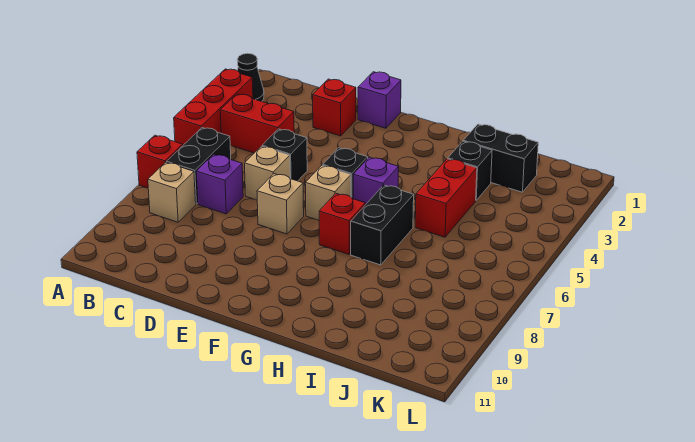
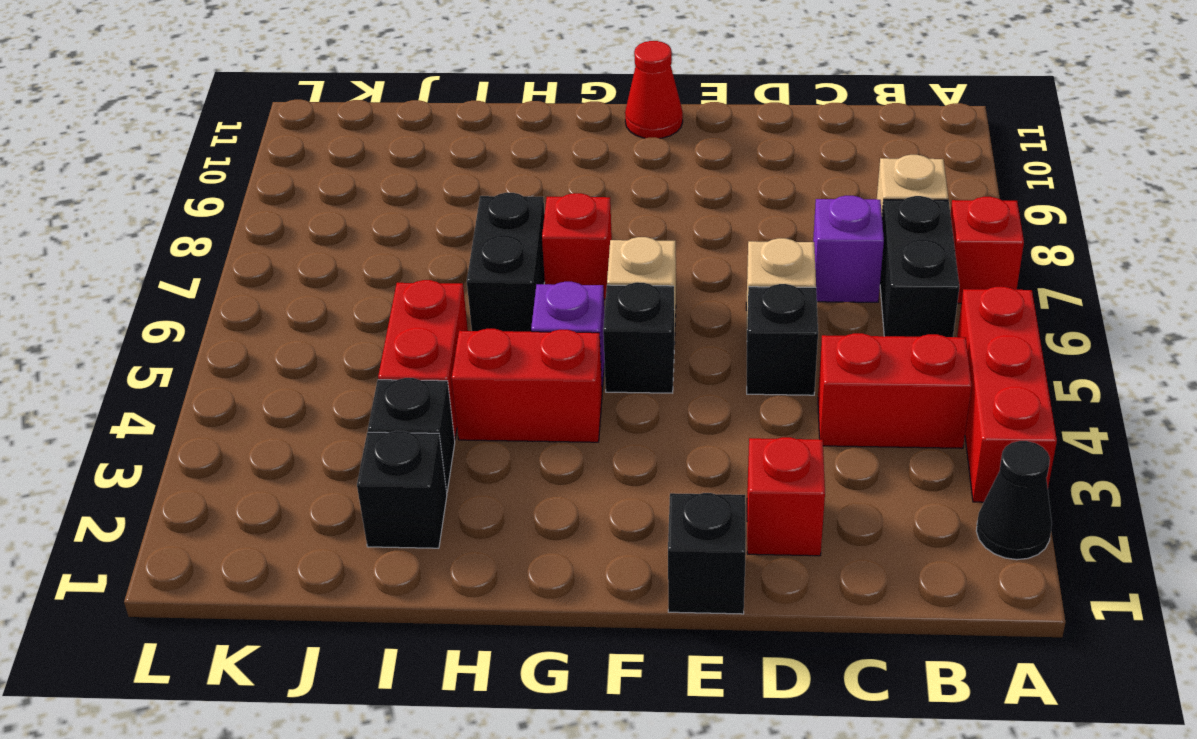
purple 1x1 brick [358,72,401,128] -> black 1x1 brick [668,493,746,614]
tan 1x1 brick [257,174,304,234] -> none
none -> red 1x1 cone [625,41,683,138]
none -> red 1x2 brick [452,329,602,442]
black 1x2 brick [463,124,538,192] -> black 1x1 brick [357,431,447,548]

